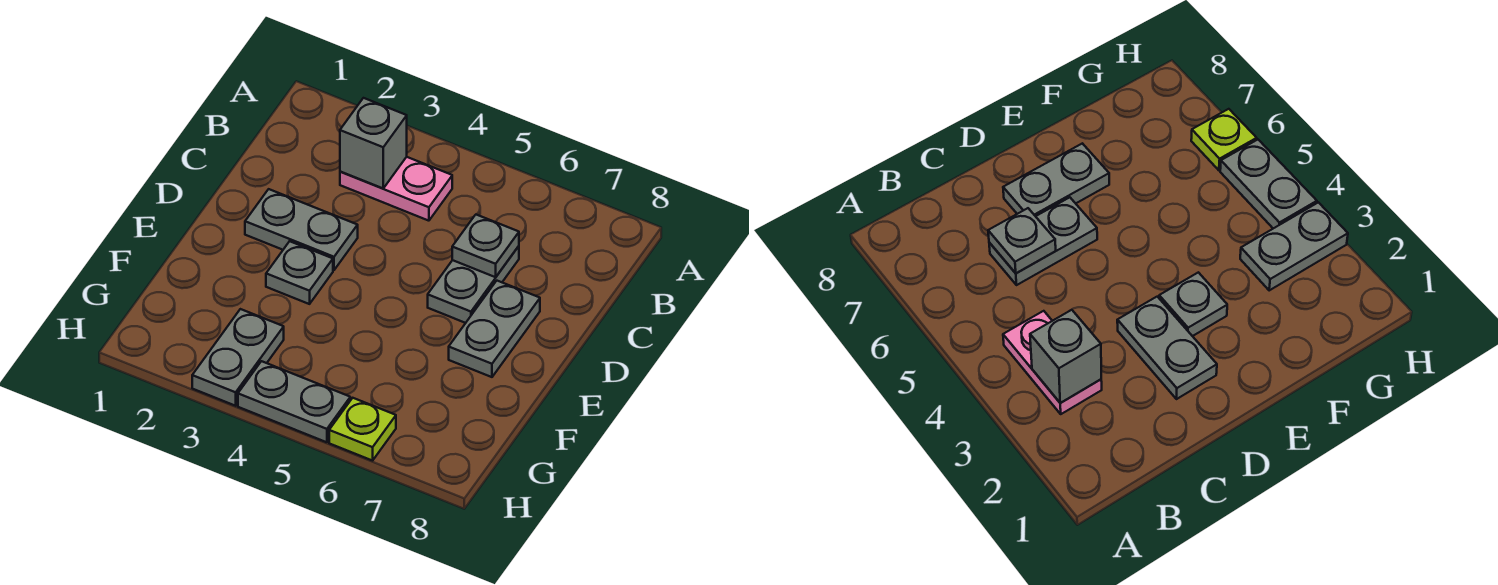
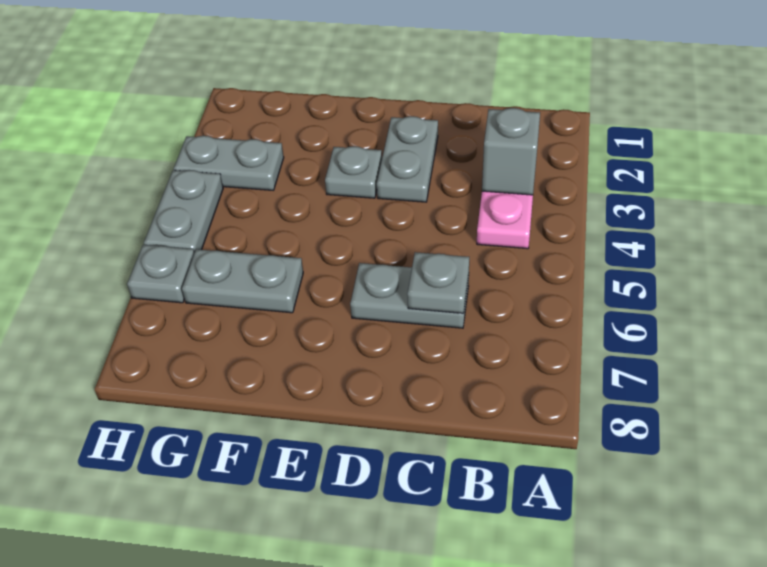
grey 1x2 plate [449,281,540,377] -> grey 1x2 plate moved to [182,249,303,313]
lime 1x1 plate [329,398,396,461] -> grey 1x1 plate [127,245,194,303]

